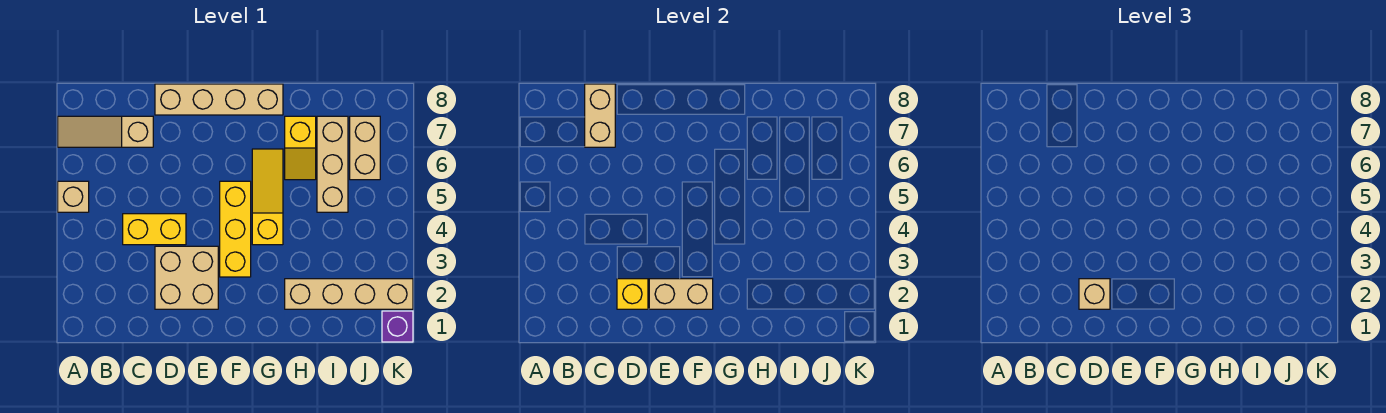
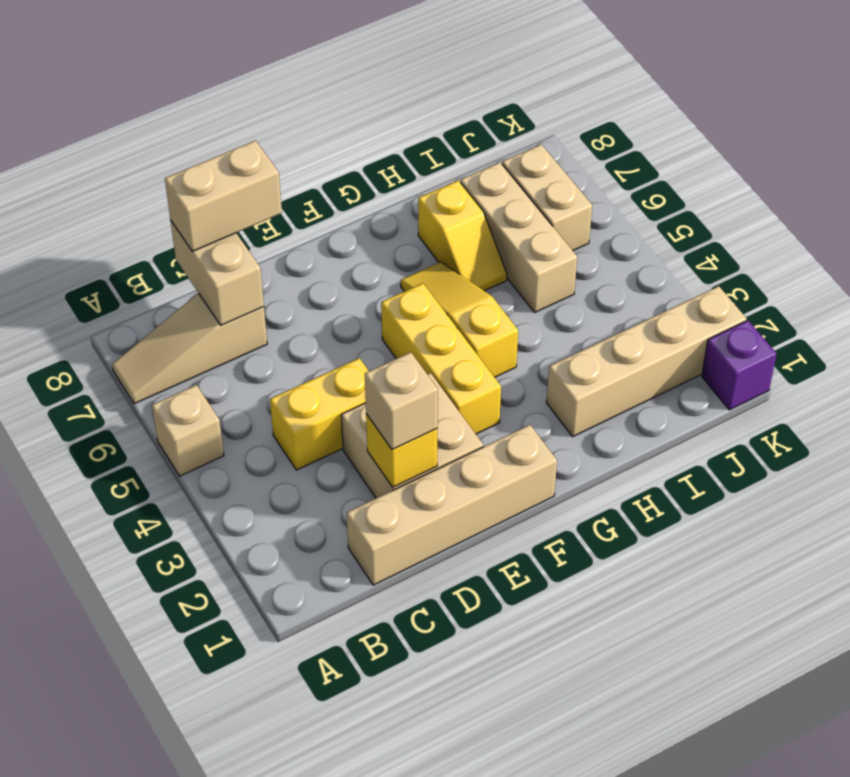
tan 1x4 brick [155,84,283,115] -> tan 1x4 brick moved to [347,425,557,585]
tan 1x2 brick [649,279,713,309] -> tan 1x2 brick moved to [165,141,282,251]

